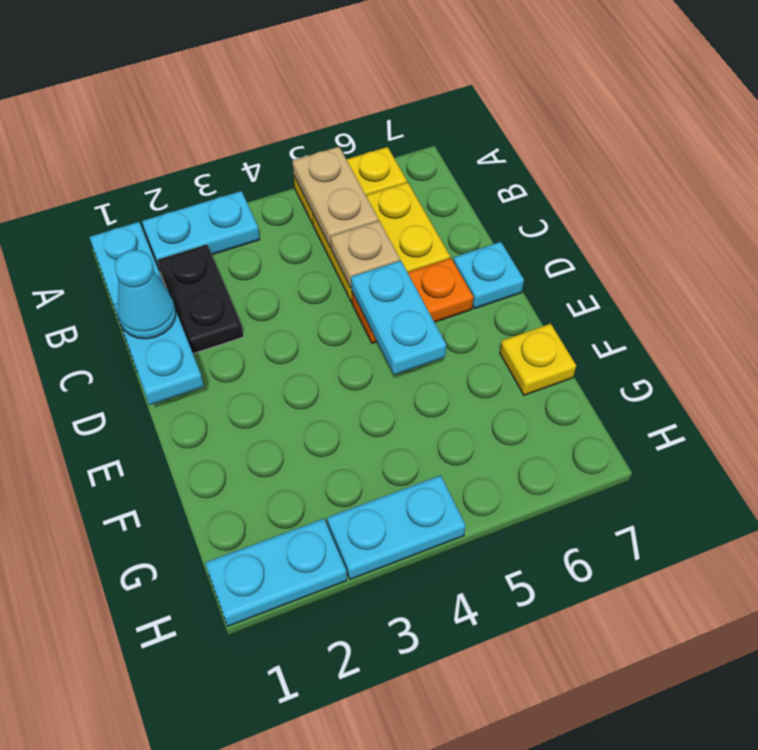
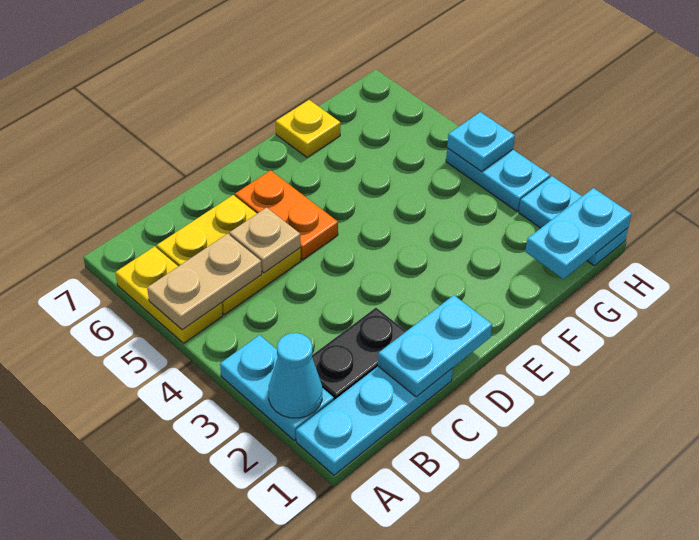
cyan 1x1 cone [115,250,176,339] -> cyan 1x1 cone moved to [268,333,322,418]
cyan 1x2 plate [351,261,446,375] -> cyan 1x2 plate moved to [525,188,631,279]
cyan 1x1 plate [453,242,524,308] -> cyan 1x1 plate moved to [447,112,515,171]

